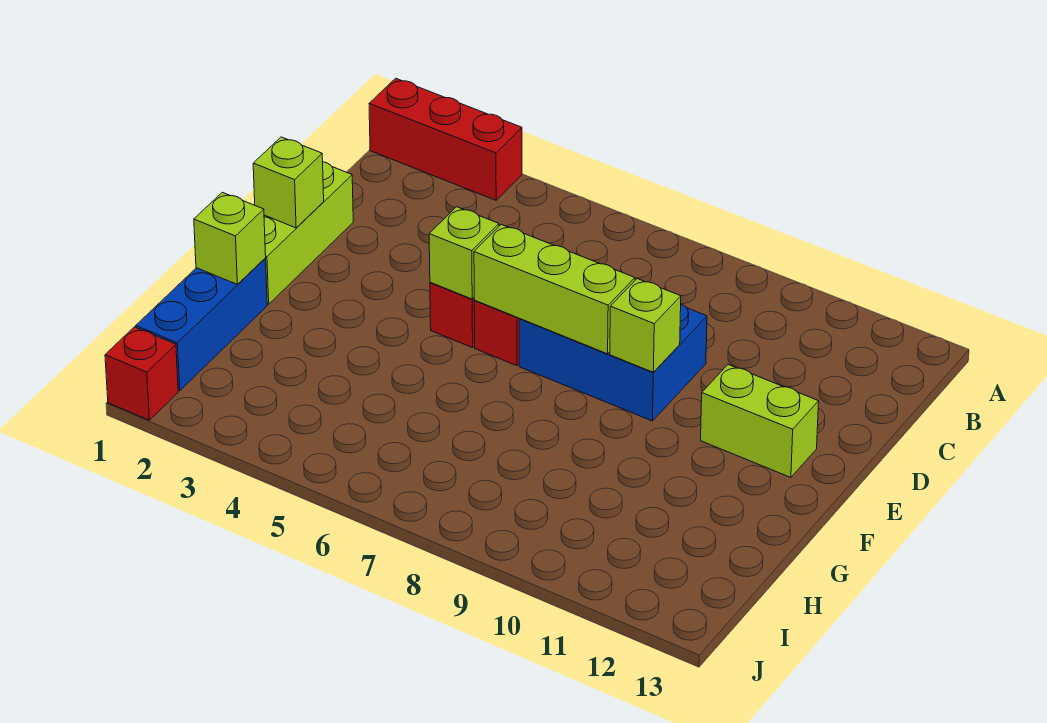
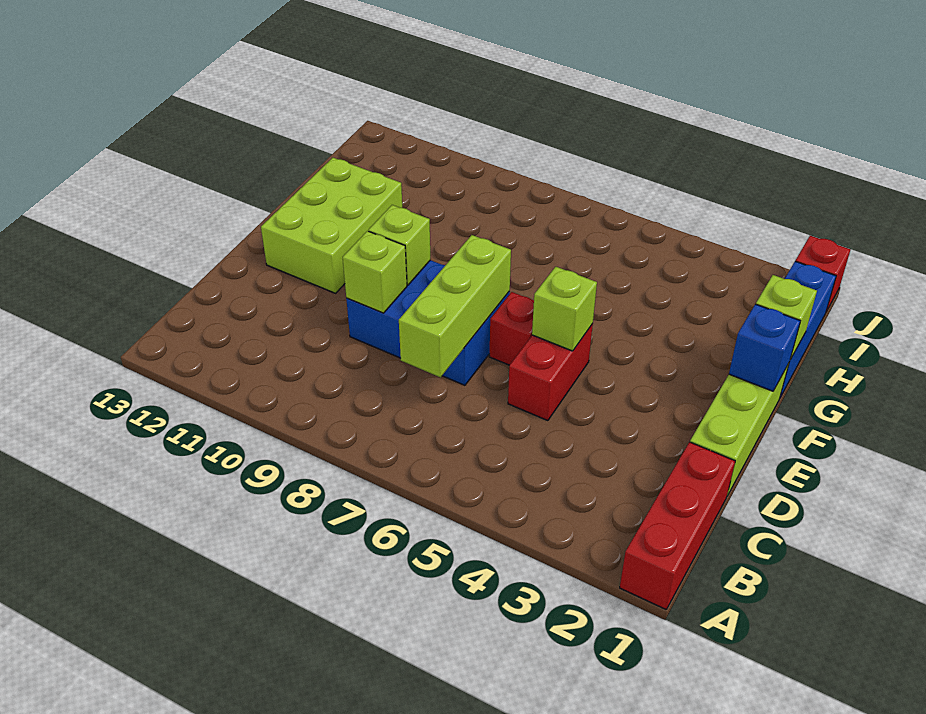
red 1x3 brick [369,78,522,200] -> red 1x3 brick turned to [620,442,735,609]
lime 1x1 brick [253,137,324,228] -> lime 1x1 brick moved to [343,231,407,313]
lime 1x3 brick [474,225,635,354] -> lime 1x3 brick turned to [399,235,511,377]
lime 1x2 brick [701,365,819,477] -> lime 2x3 brick [261,158,402,293]
none -> blue 1x1 brick [729,304,800,391]

